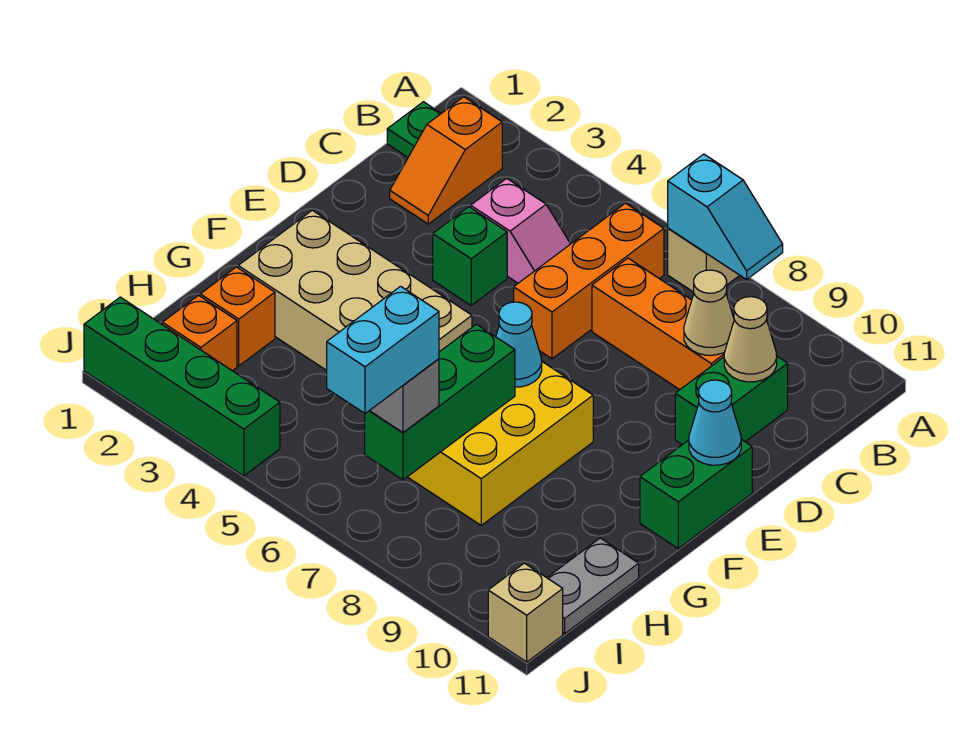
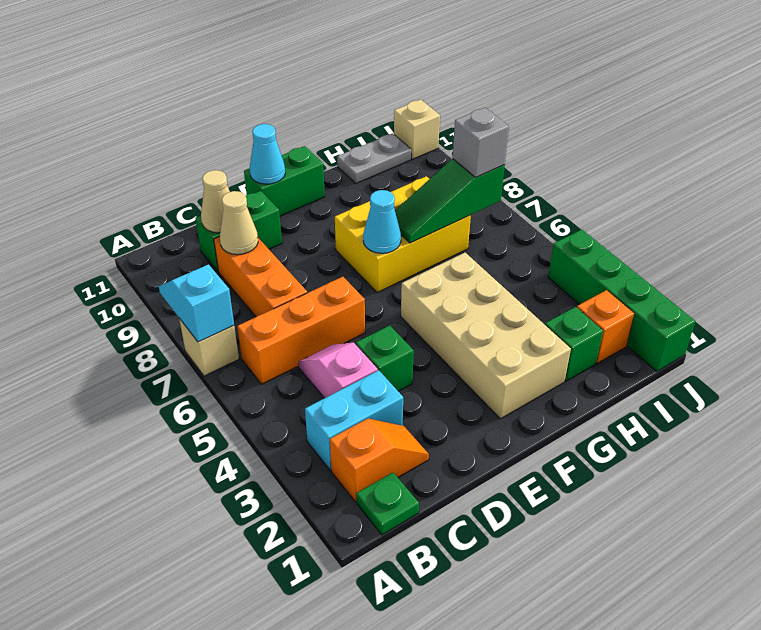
green 1x3 brick [365,324,515,480] -> green 1x3 slope [395,159,505,243]
orange 1x1 brick [200,267,275,366] -> green 1x1 brick [545,307,603,381]
cyan 1x2 brick [327,286,439,413] -> cyan 1x2 brick moved to [305,370,403,470]

